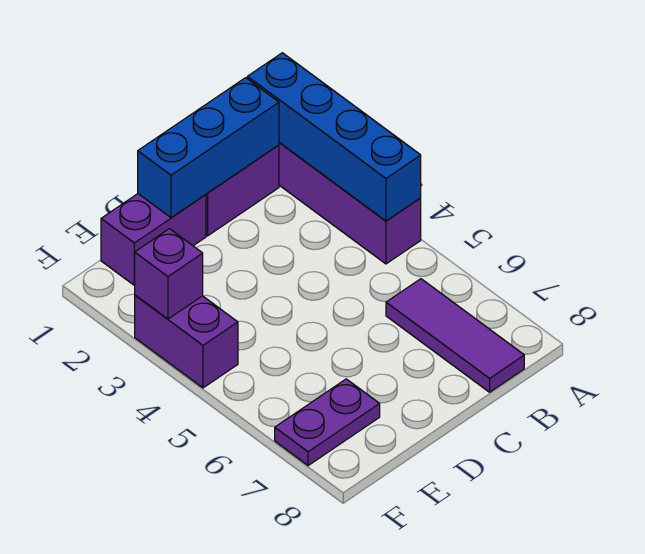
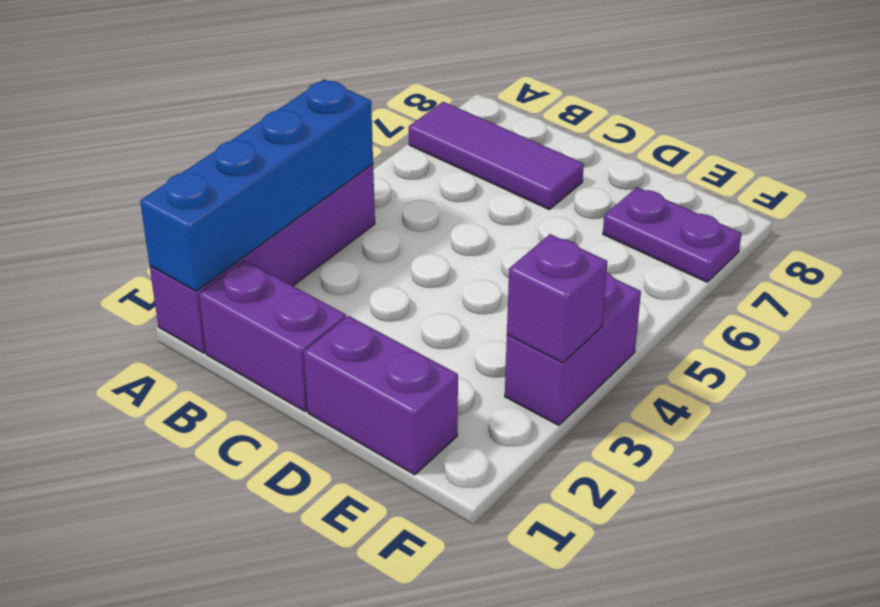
blue 1x3 brick [138,78,279,218] -> none
purple 1x3 tile [386,279,524,392] -> purple 1x3 tile turned to [409,102,584,209]

